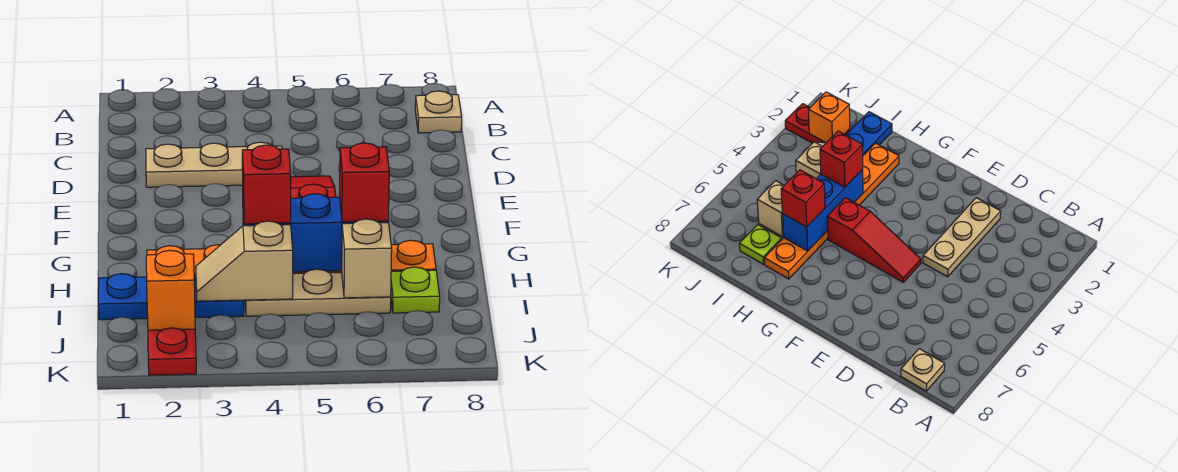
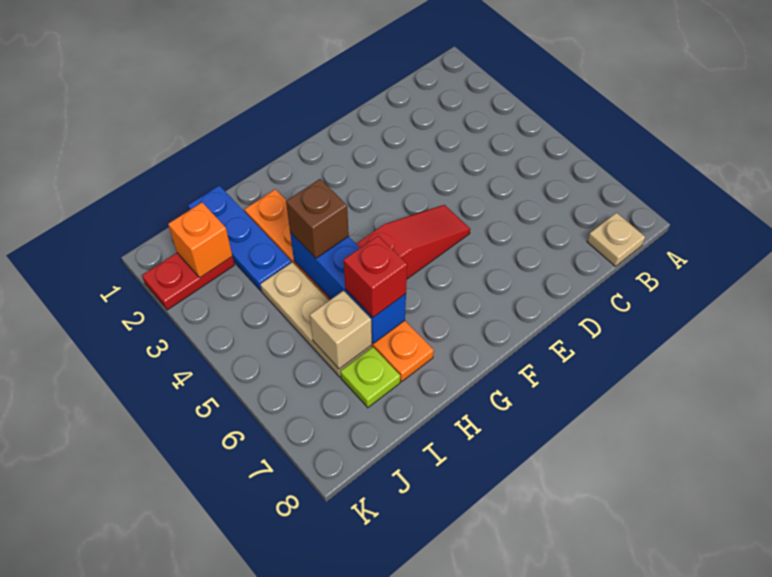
tan 1x3 plate [146,142,282,187] -> none
red 1x1 brick [242,145,291,224] -> brown 1x1 brick [286,179,349,258]
tan 1x2 slope [196,221,293,301] -> none

